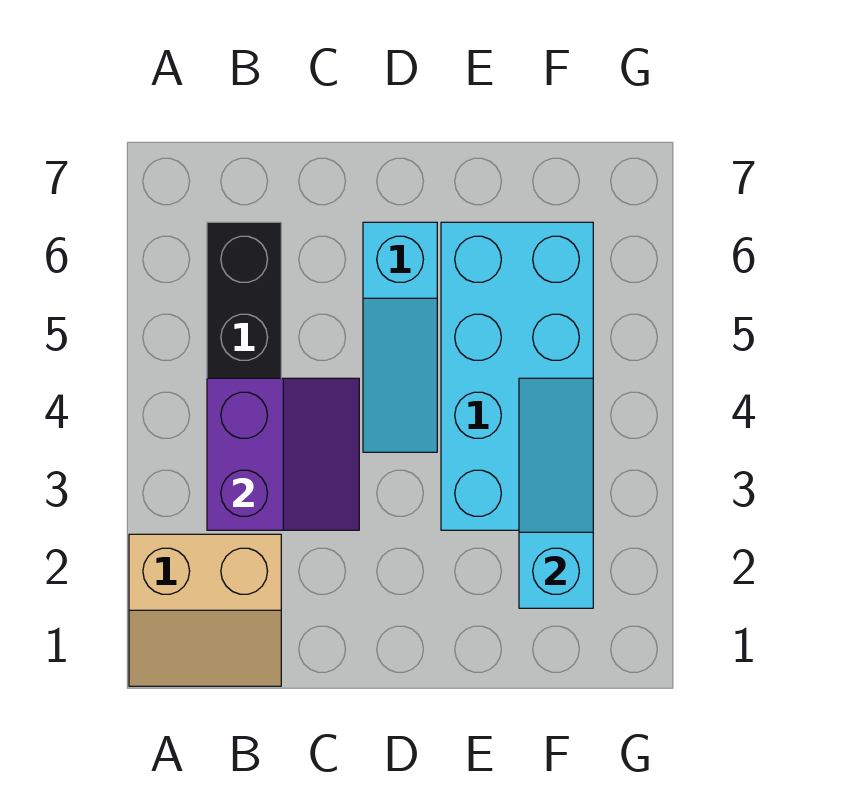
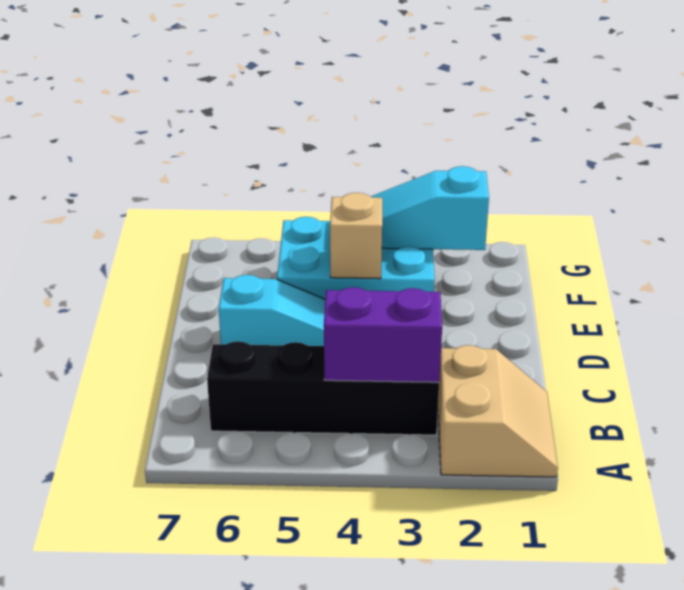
cyan 2x4 brick [441,222,593,530] -> cyan 2x3 brick [277,217,435,299]
none -> tan 1x1 brick [330,193,382,279]

